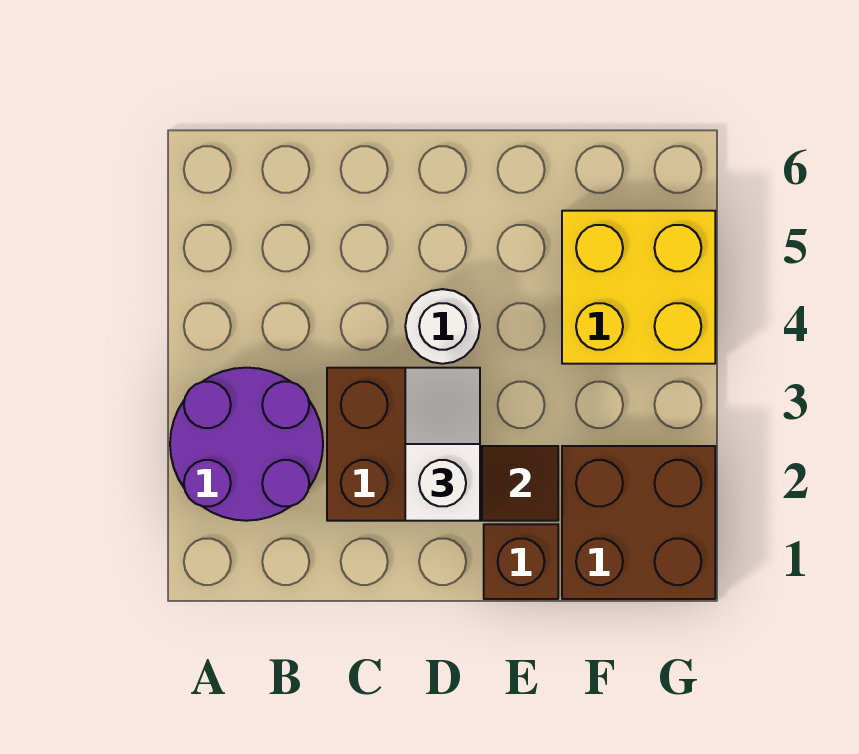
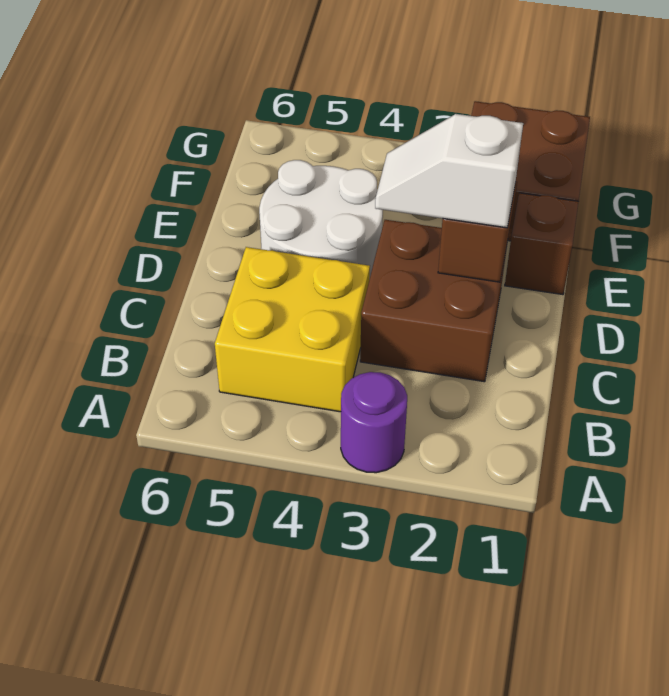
purple 2x2 round brick [170,368,323,521] -> purple 1x1 round brick [341,372,407,473]
white 1x1 round brick [405,289,480,364] -> white 2x2 round brick [259,160,383,280]
yellow 2x2 brick [562,211,715,364] -> yellow 2x2 brick moved to [215,247,370,412]

